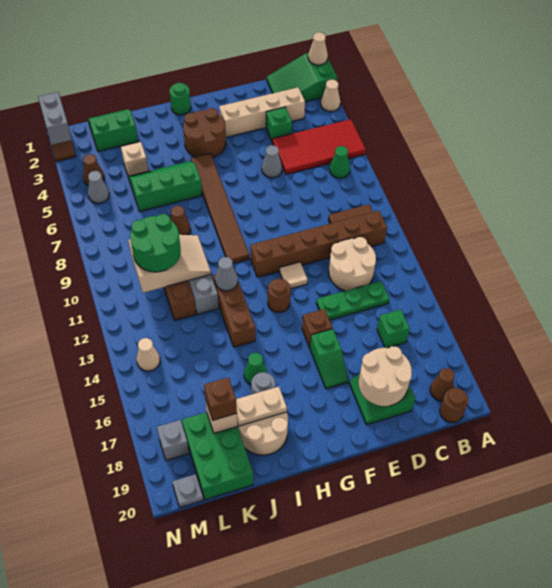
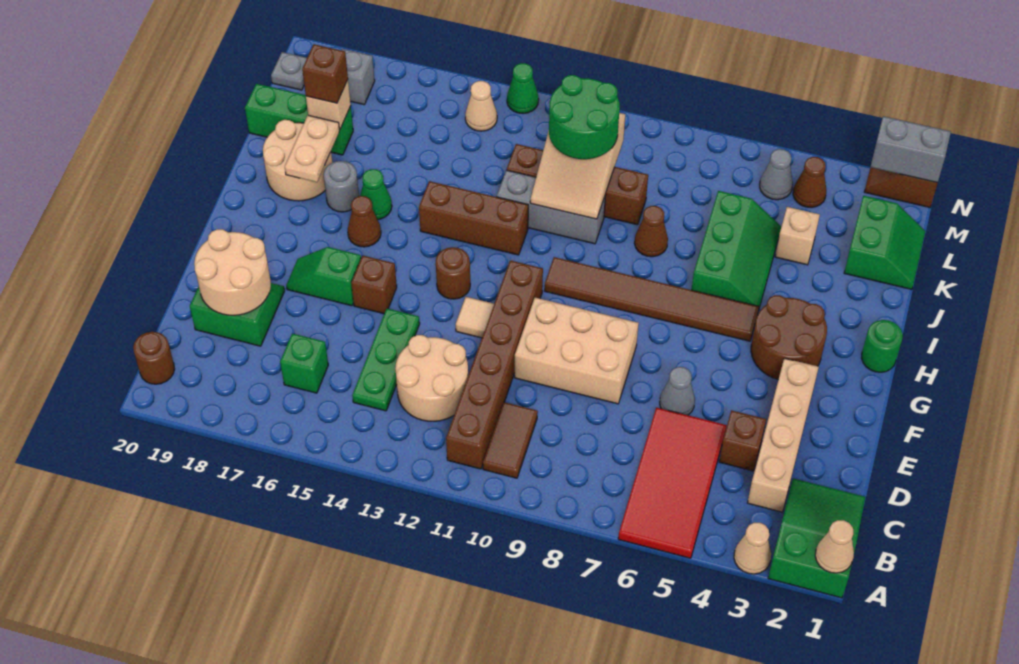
green 1x1 cone [329,146,350,178] -> green 1x1 cone moved to [507,63,539,114]
brown 1x1 cone [430,368,455,401] -> brown 1x1 cone moved to [348,196,381,247]
green 1x1 brick [266,107,292,143] -> brown 1x1 brick [719,410,766,471]
none -> tan 2x3 brick [515,298,639,404]
grey 1x1 cone [215,257,238,291] -> none
green 2x3 brick [182,412,253,500] -> green 1x3 brick [245,84,353,155]

